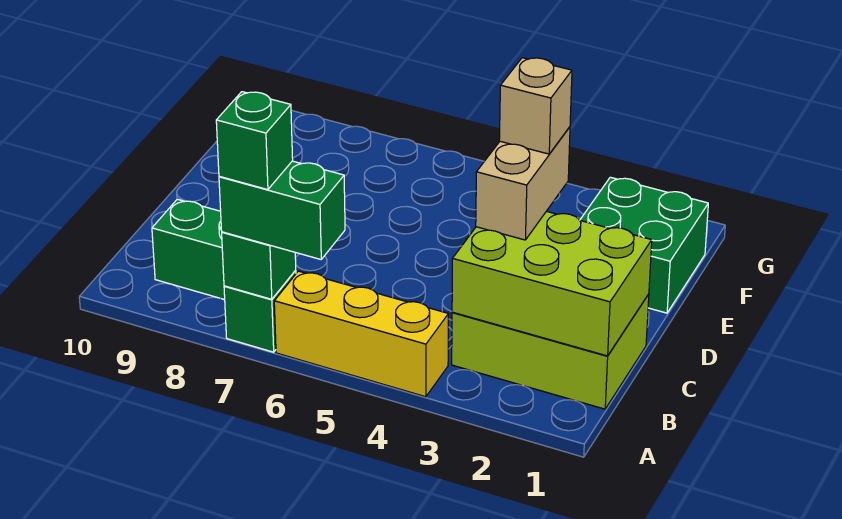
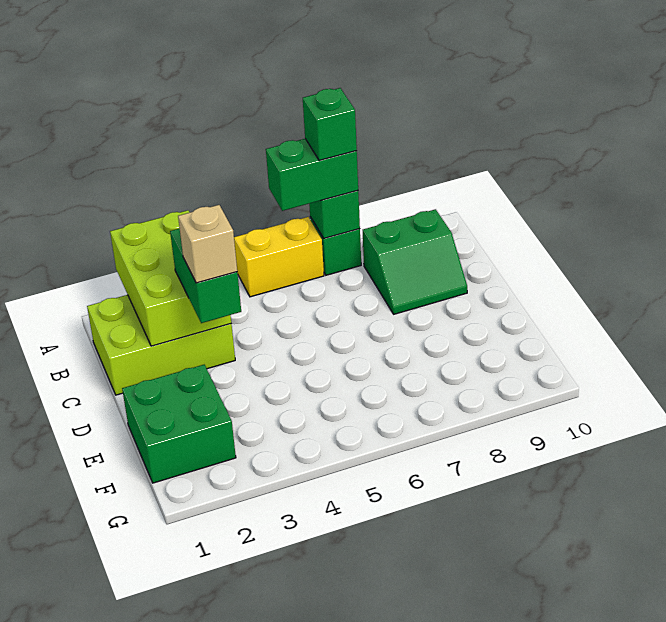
yellow 1x3 brick [274,271,448,397] -> yellow 1x2 brick [234,217,324,297]
lime 2x3 brick [452,211,652,356] -> lime 2x3 brick turned to [110,210,231,346]
tan 1x2 brick [476,127,570,240] -> green 1x2 brick [170,228,241,323]

